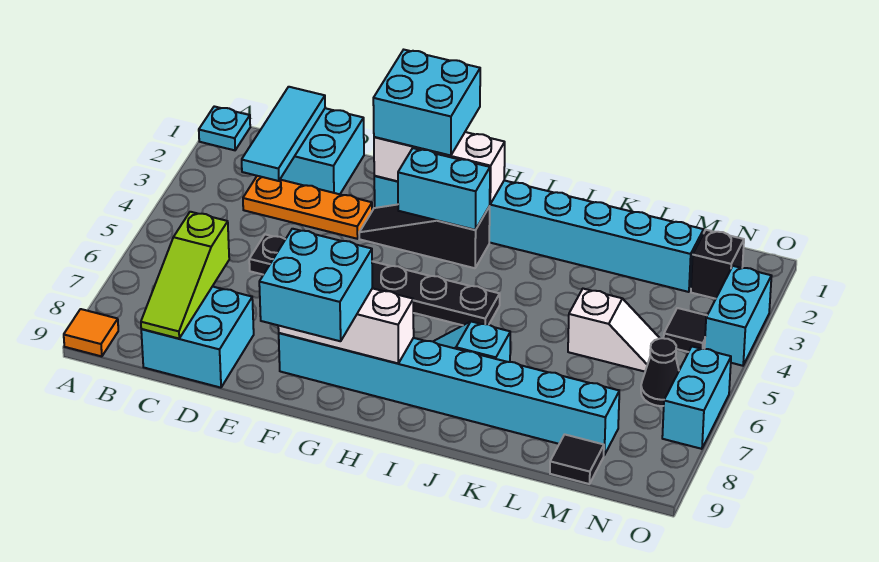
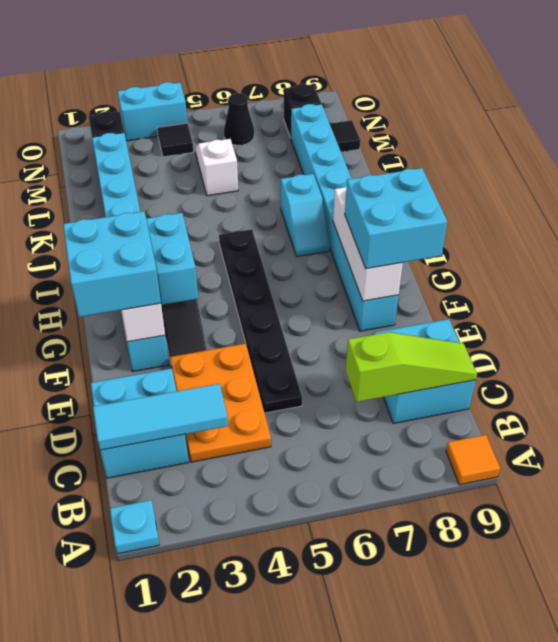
orange 1x3 plate [243,176,372,239] -> orange 2x3 plate [170,344,271,462]
none -> black 1x1 brick [284,84,321,138]
cyan 1x2 brick [662,347,731,449] -> none

